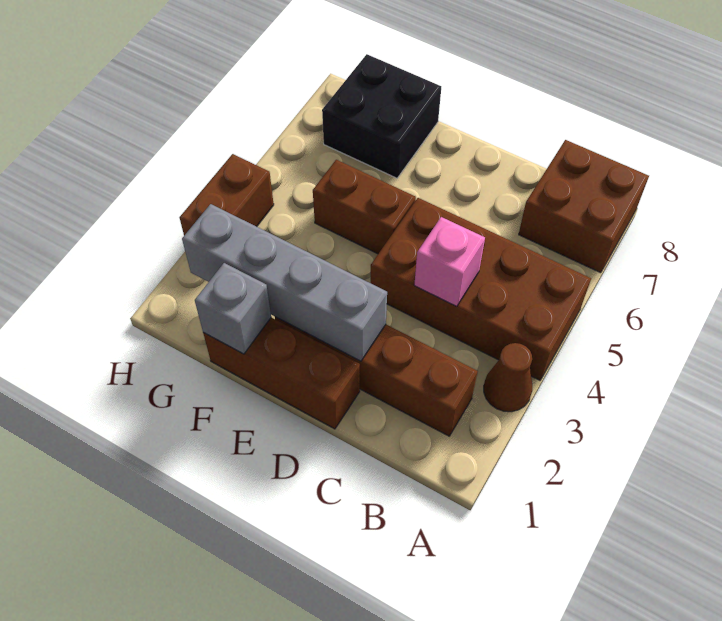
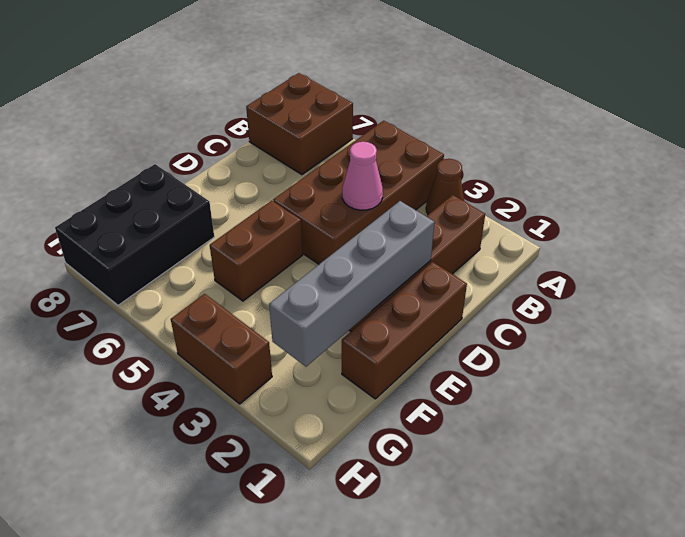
pink 1x1 brick [414,217,485,307] -> pink 1x1 cone [342,142,383,210]
grey 1x1 brick [195,263,271,354] -> none
black 2x2 brick [322,54,441,178] -> black 2x3 brick [55,164,214,305]

